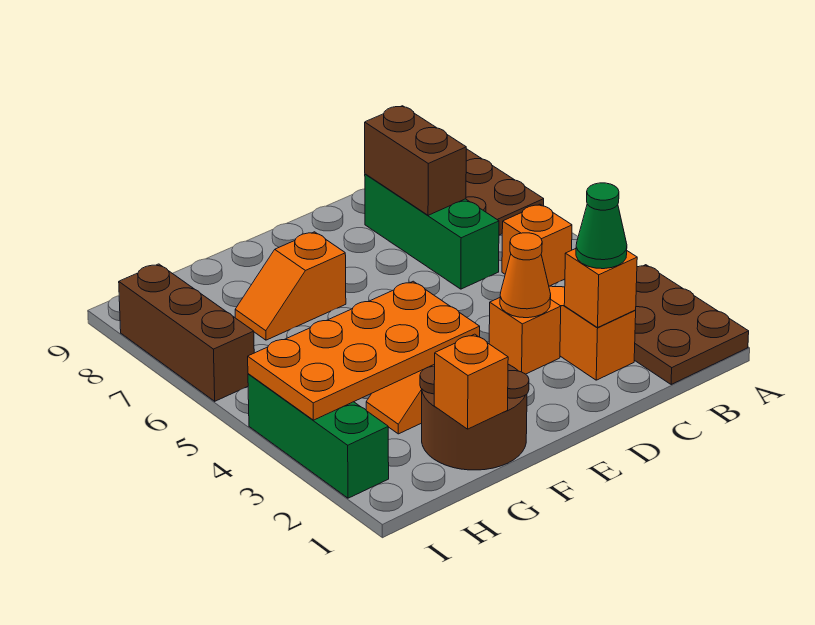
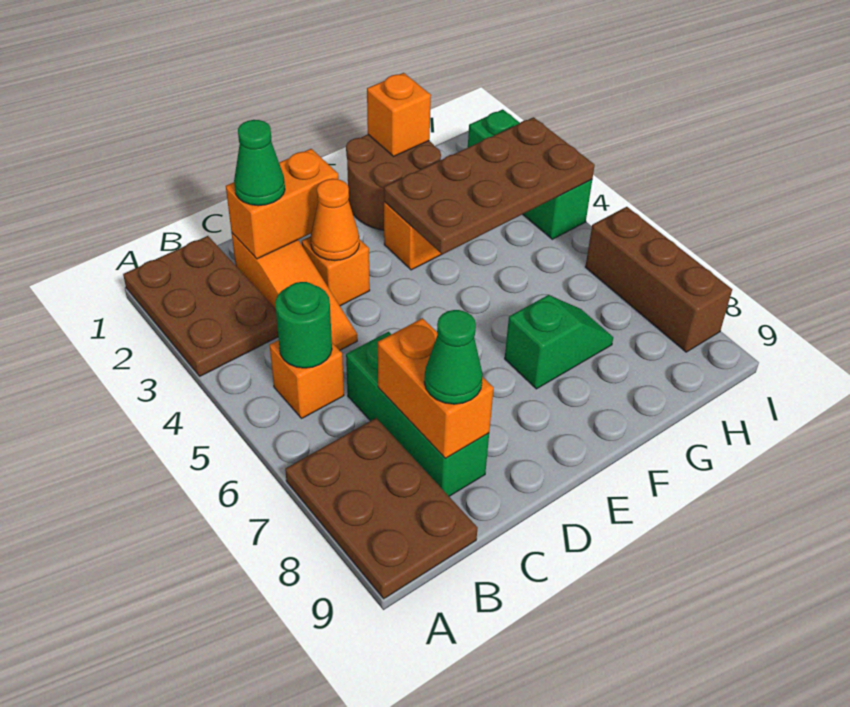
none -> green 1x1 round brick [275,282,332,368]
orange 1x1 brick [564,249,637,328] -> orange 1x2 brick [226,149,339,259]
brown 1x2 brick [365,106,466,215] -> orange 1x2 brick [378,318,494,459]
none -> green 1x1 cone [424,310,483,404]
orange 2x4 plate [248,281,480,420] -> brown 2x4 plate [384,117,595,254]
orange 1x2 slope [235,232,346,340] -> green 1x2 slope [505,295,613,389]

